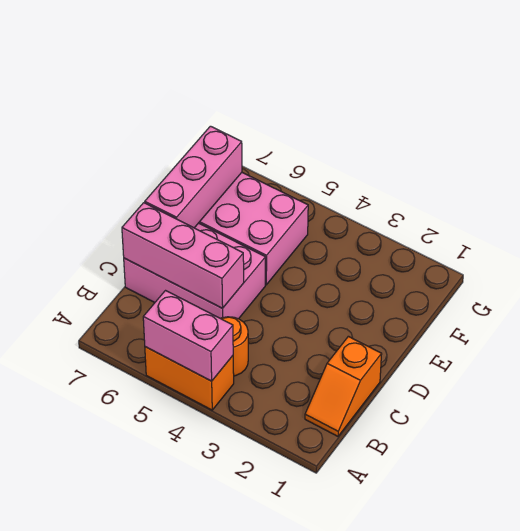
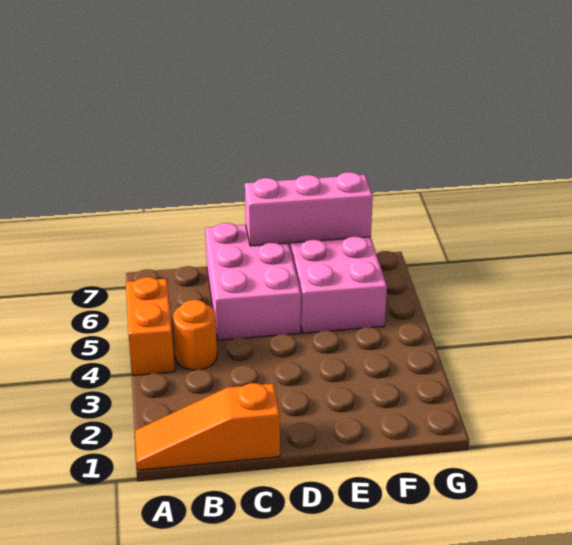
pink 1x2 brick [143,291,233,381] -> none
orange 1x2 slope [305,336,382,436] -> orange 1x3 slope [135,383,280,470]
pink 1x3 brick [122,203,244,308] -> none

